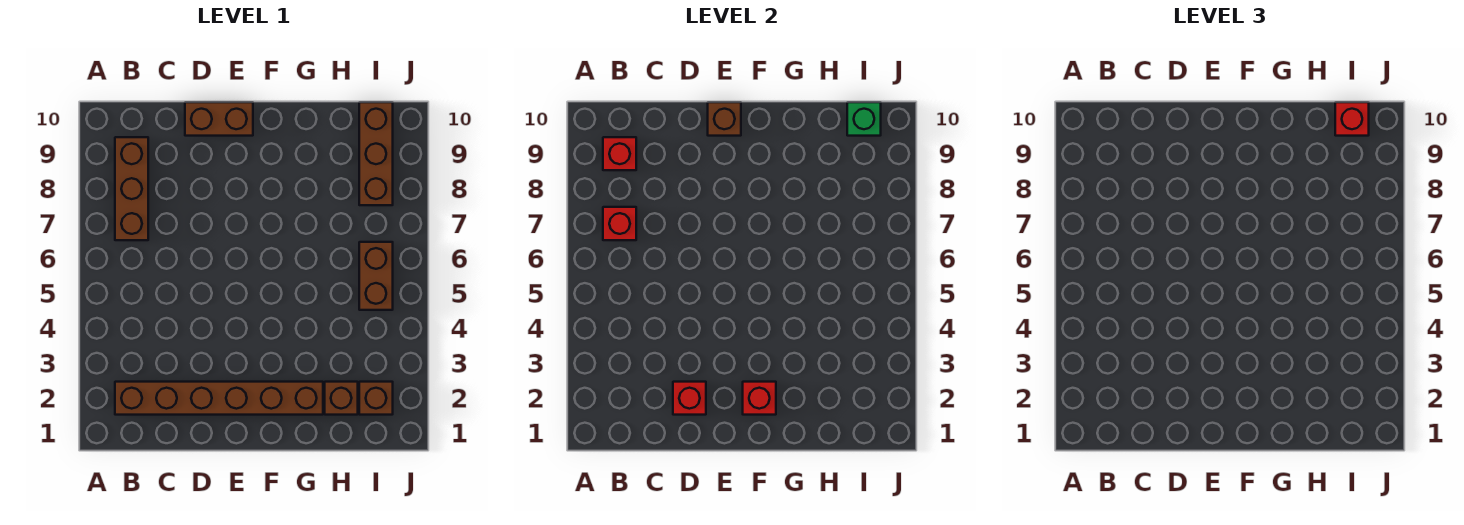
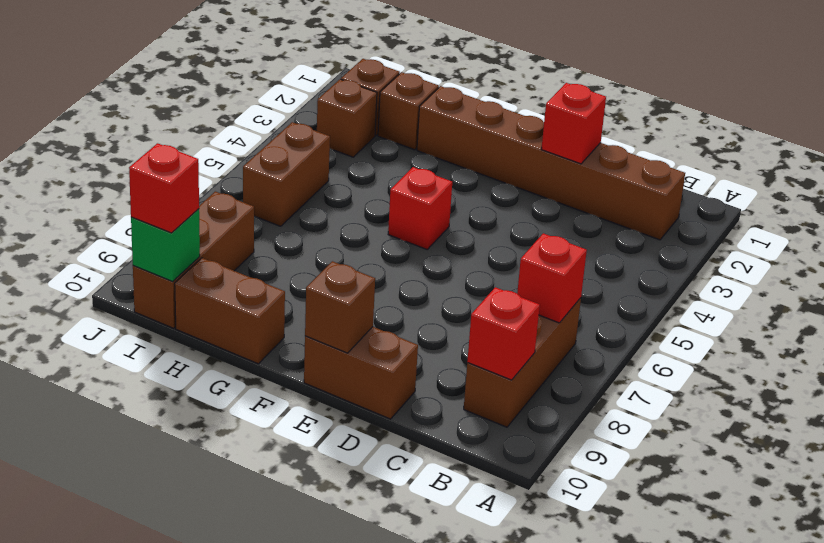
red 1x1 brick [743,382,776,415] -> red 1x1 brick moved to [388,167,452,249]
none -> brown 1x2 brick [175,258,285,364]
none -> brown 1x1 brick [317,79,377,157]

